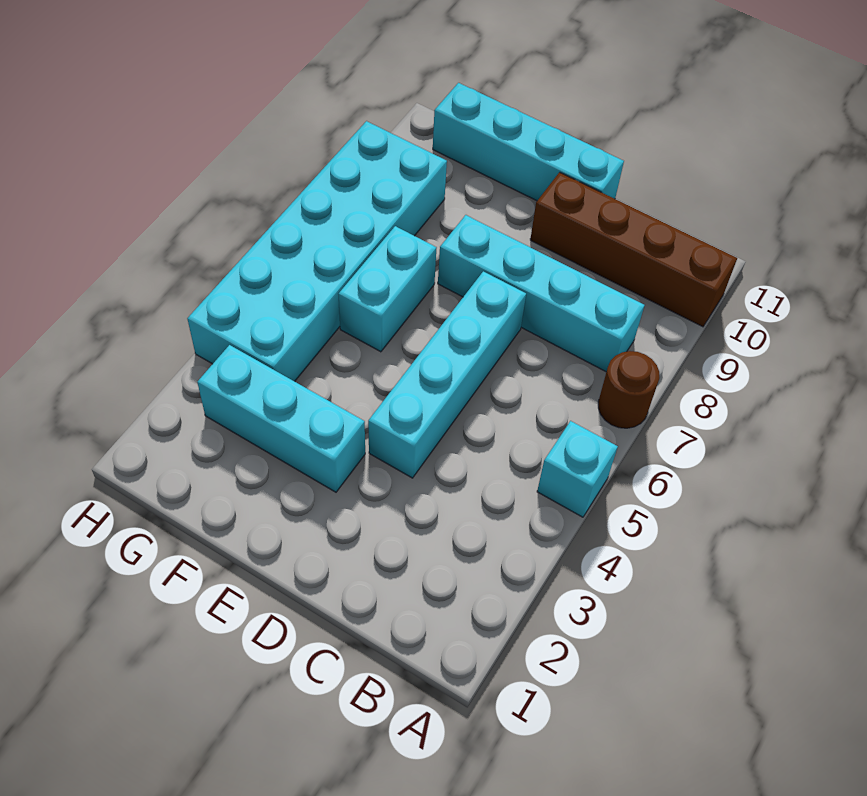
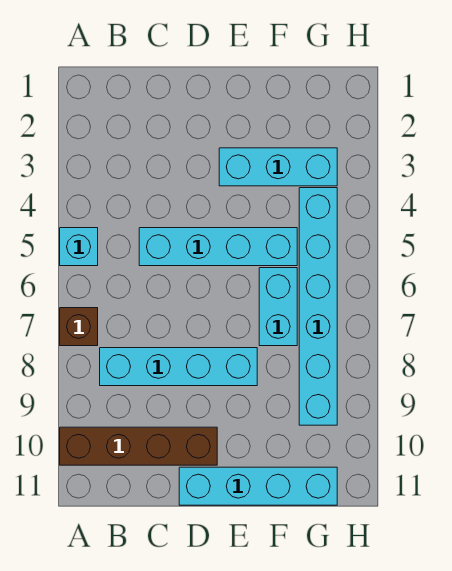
brown 1x1 round brick [598,351,659,428] -> brown 1x1 brick [60,308,98,346]
cyan 1x4 brick [368,271,526,478] -> cyan 1x4 brick turned to [139,228,297,266]
cyan 2x6 brick [187,121,447,381] -> cyan 1x6 brick [299,188,337,425]

